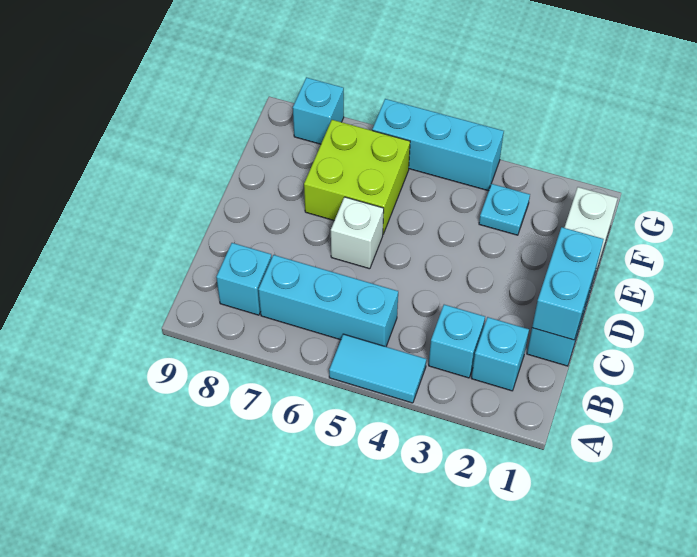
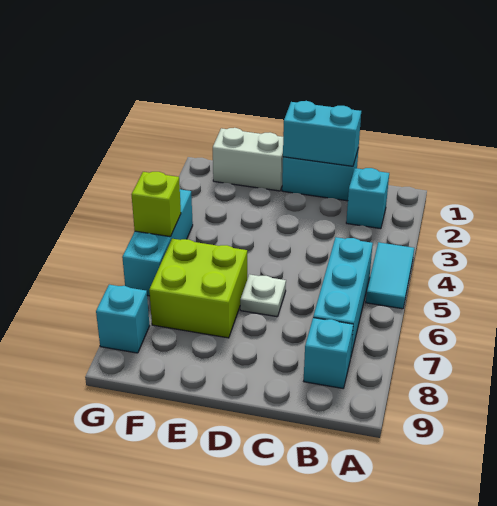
cyan 1x1 brick [429,305,485,378] -> none
white 1x1 brick [331,197,384,269] -> white 1x1 plate [240,274,286,317]
cyan 1x1 plate [479,184,530,235] -> none
none -> lime 1x1 brick [132,172,181,237]

